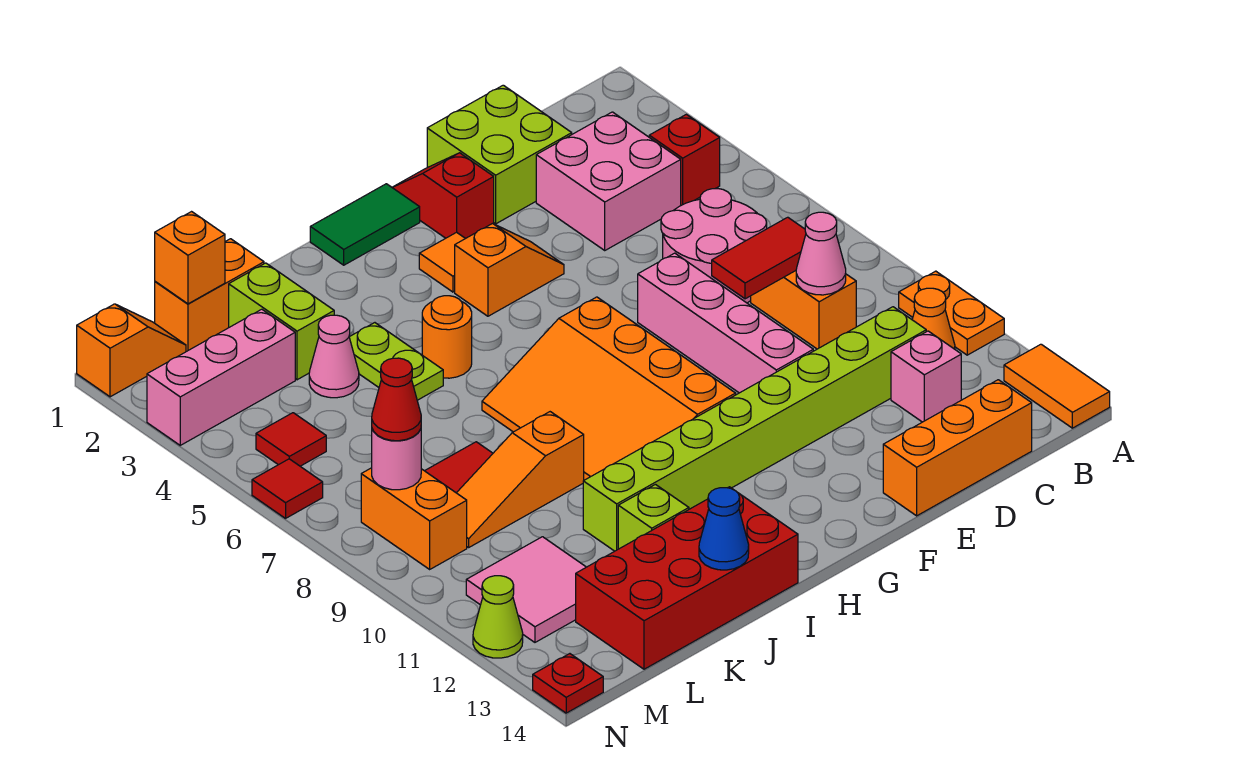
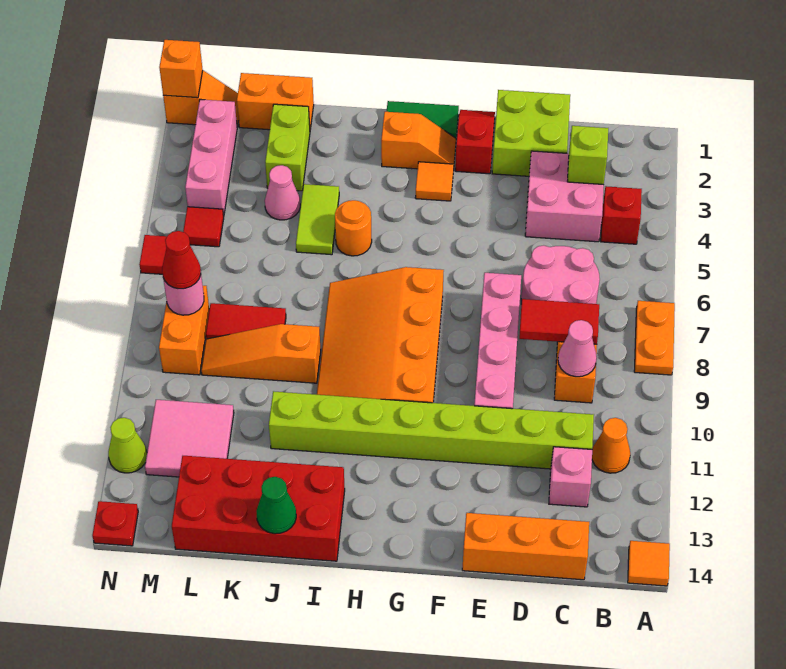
orange 1x2 plate [899,271,1004,355] -> orange 1x2 plate moved to [634,301,675,375]
orange 1x2 tile [1004,344,1110,428] -> orange 1x1 tile [628,541,670,586]
orange 1x2 slope [455,223,564,316] -> orange 1x2 slope moved to [381,112,456,170]
lime 1x2 plate [349,323,443,400] -> lime 1x2 tile [296,184,339,255]
lime 1x1 brick [618,485,689,549] -> lime 1x1 brick moved to [567,126,608,185]
blue 1x1 cone [699,488,749,570] -> green 1x1 cone [256,477,296,534]
orange 1x1 brick [155,212,225,304] -> orange 1x1 brick moved to [159,40,203,98]
pink 1x3 brick [147,309,295,445] -> pink 1x3 brick turned to [185,99,237,215]

